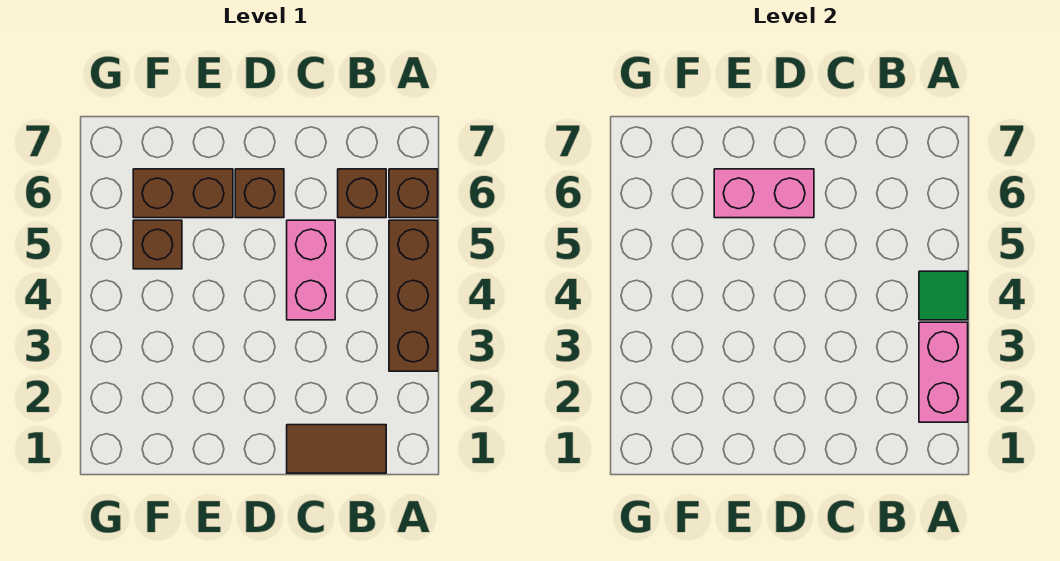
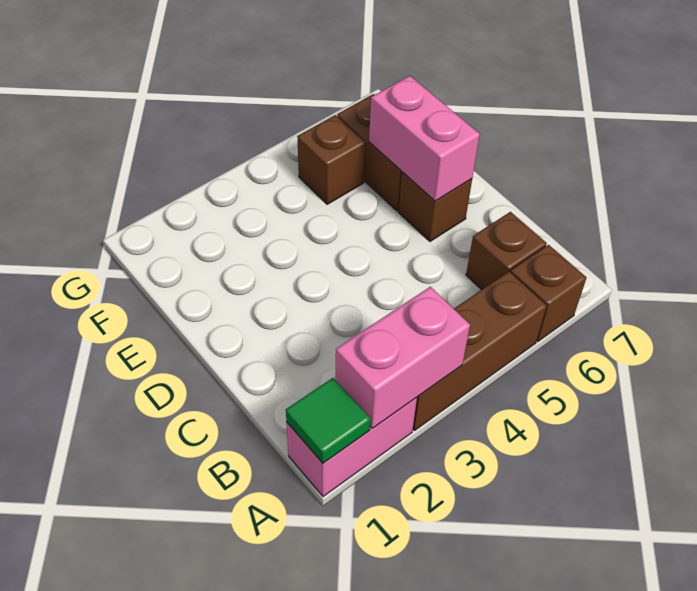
green 1x1 tile [919,271,968,320] -> green 1x1 tile moved to [286,378,371,463]
brown 1x2 tile [287,425,386,473] -> none
pink 1x2 brick [287,220,335,320] -> pink 1x2 brick moved to [286,397,417,497]

